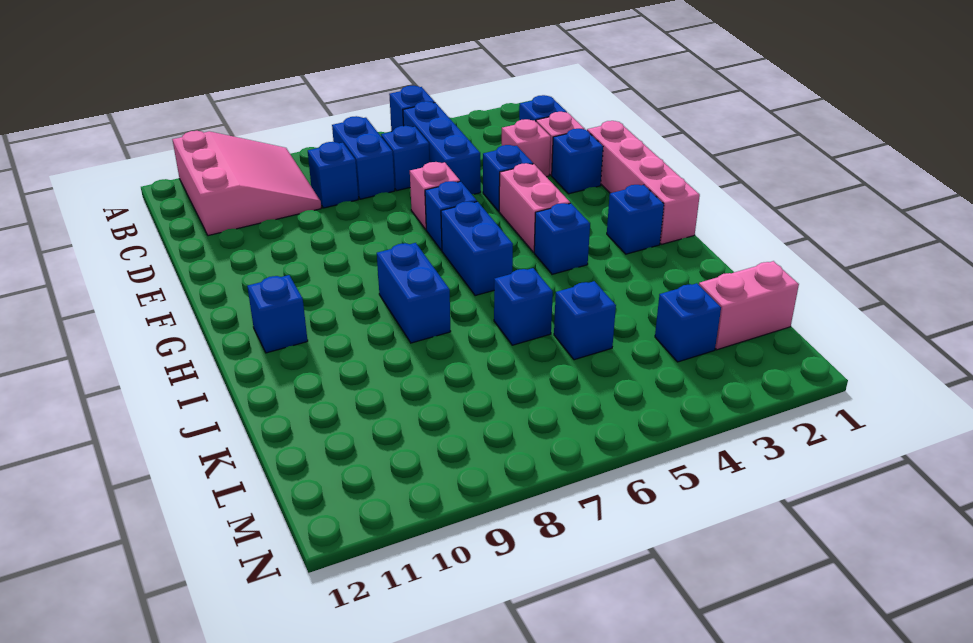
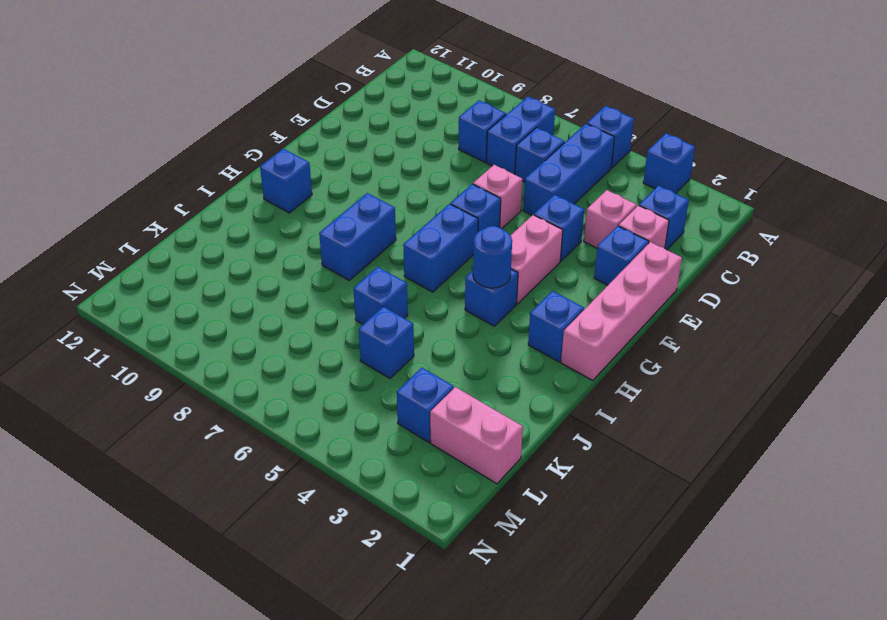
none -> blue 1x1 brick [643,133,695,194]
pink 3x3 slope [172,131,321,236] -> none
none -> blue 1x1 round brick [473,226,512,288]

